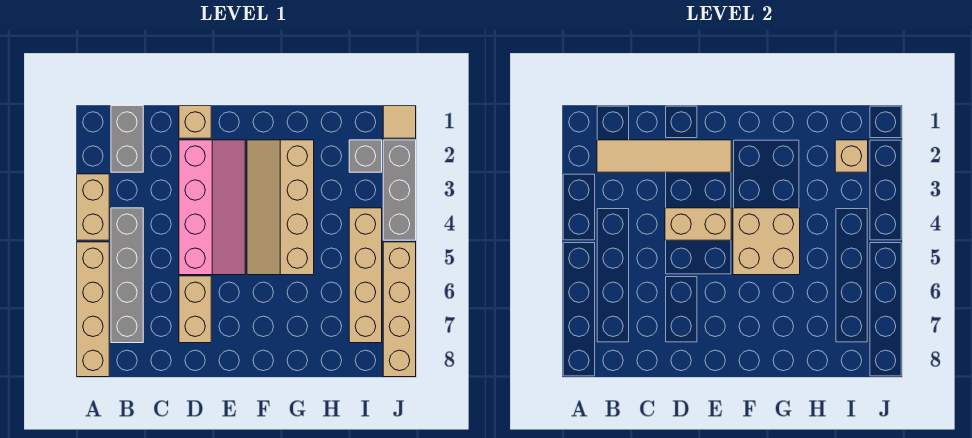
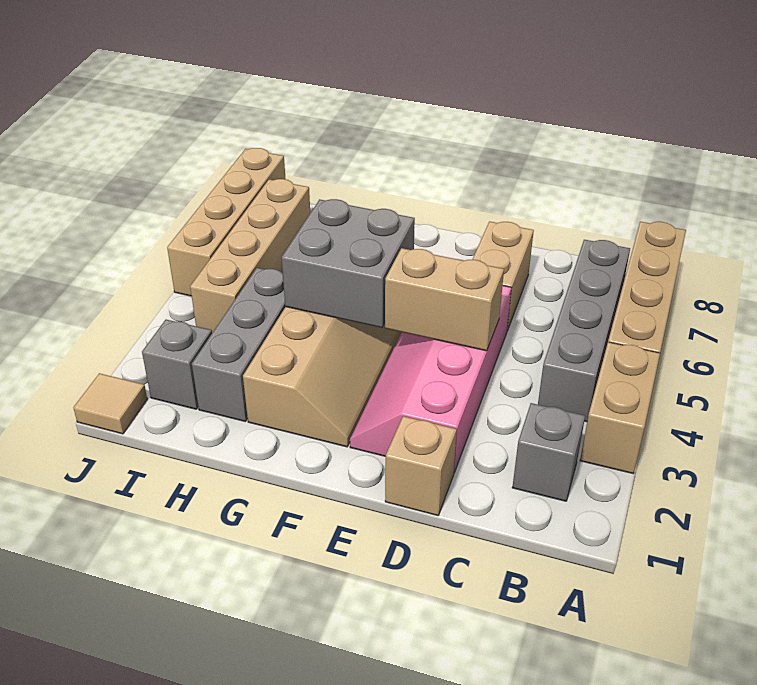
grey 1x2 brick [111,106,143,172] -> grey 1x1 brick [512,403,585,501]
tan 1x4 tile [597,140,731,172] -> none
tan 2x2 brick [733,208,800,275] -> grey 2x2 brick [282,199,415,328]
tan 1x1 brick [835,140,868,172] -> none
grey 1x3 brick [383,140,416,240] -> grey 1x3 brick moved to [192,268,285,422]

